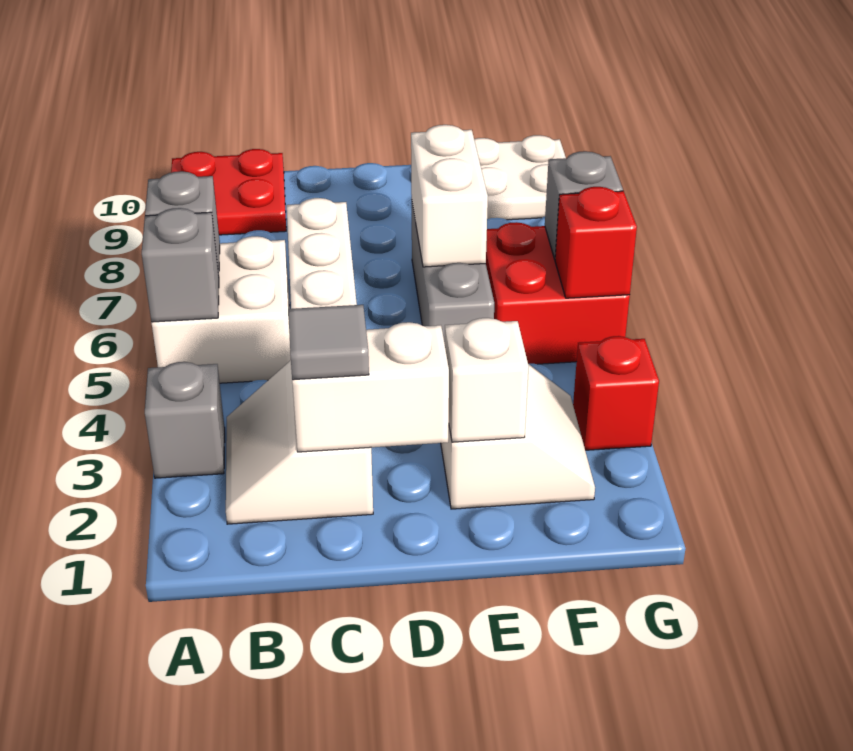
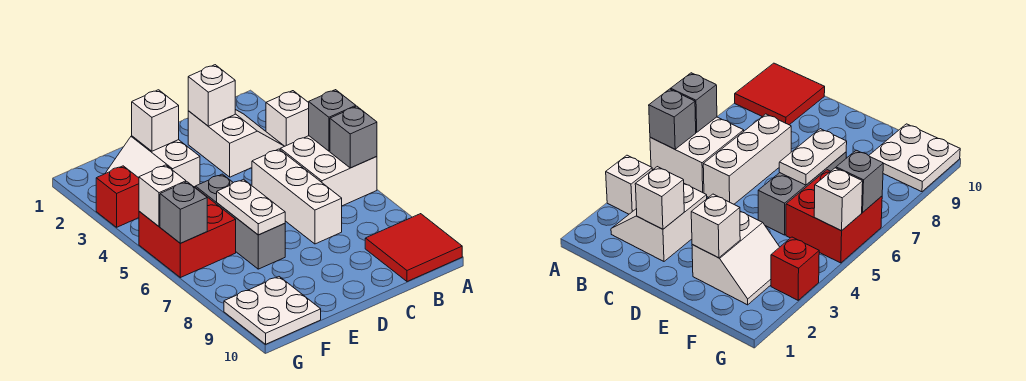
grey 1x1 brick [145,362,225,478] -> white 1x1 brick [266,91,309,146]
red 2x2 plate [171,149,286,235] -> red 2x2 tile [365,214,462,282]
white 1x2 brick [292,322,449,452] -> white 1x1 brick [188,65,235,126]
grey 1x1 tile [289,305,369,380] -> none
white 1x2 brick [411,125,488,267] -> white 1x2 plate [217,179,285,235]
red 1x1 brick [555,187,637,298] -> white 1x1 brick [139,165,186,227]

